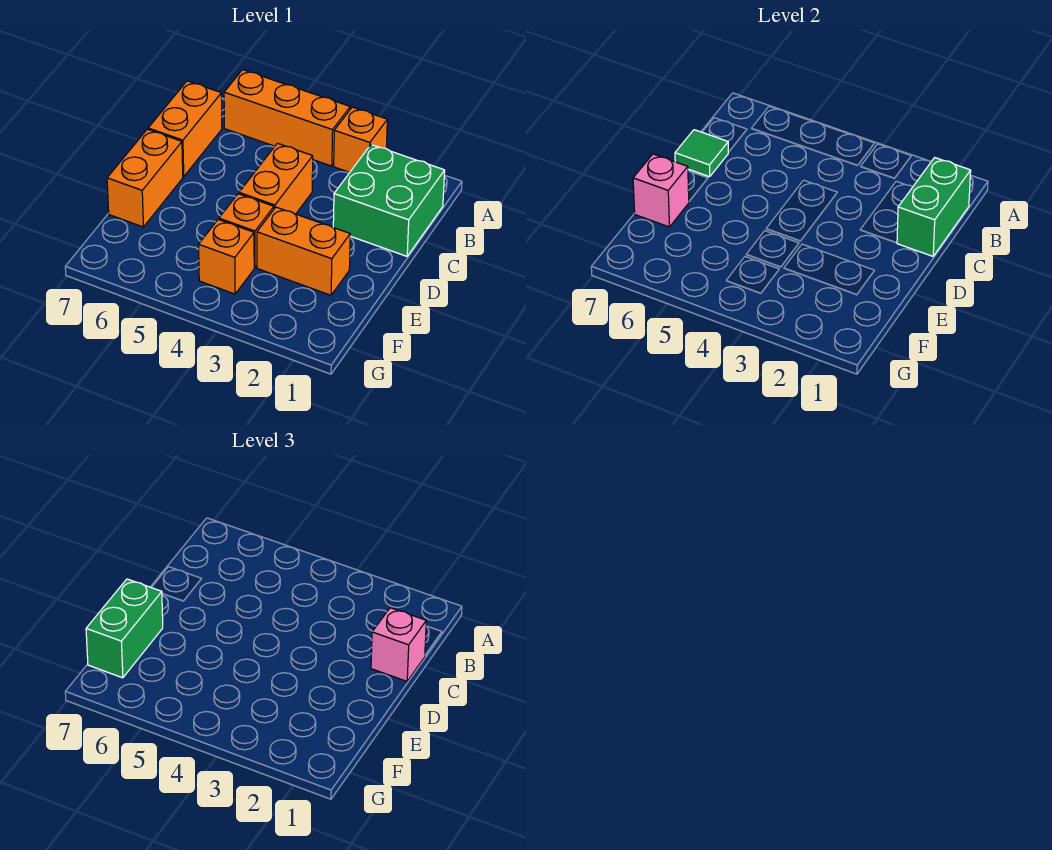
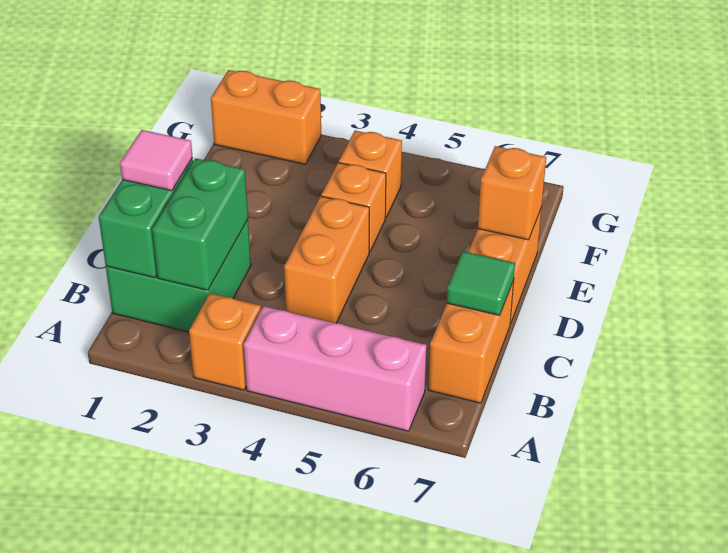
orange 1x3 brick [224,70,350,166] -> pink 1x3 brick [244,306,427,431]
pink 1x1 brick [371,608,426,681] -> pink 1x1 tile [120,130,193,191]
orange 1x2 brick [257,207,350,295] -> orange 1x2 brick moved to [211,70,321,164]
pink 1x1 brick [633,154,689,227] -> orange 1x1 brick [478,146,546,240]
green 1x2 brick [86,579,163,678] -> green 1x2 brick moved to [152,158,248,290]

